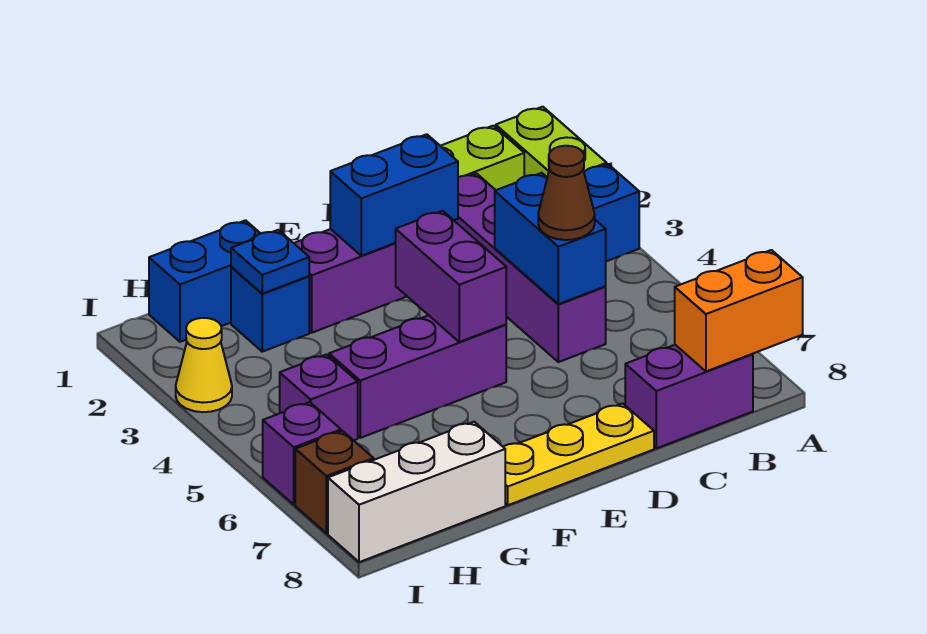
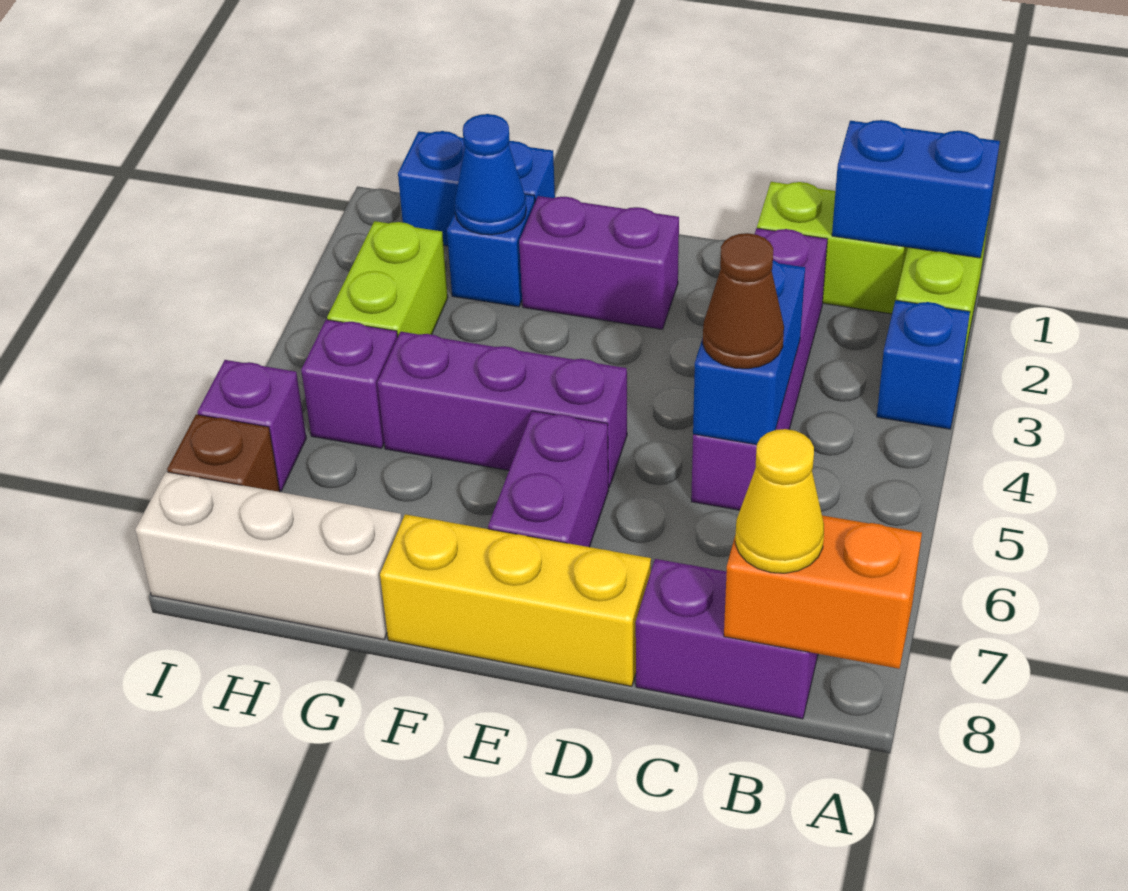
blue 1x2 brick [330,134,458,256] -> blue 1x2 brick moved to [832,120,1000,258]
yellow 1x3 plate [503,403,654,505] -> yellow 1x3 brick [380,514,651,686]
purple 1x2 brick [396,211,506,342] -> purple 1x2 brick moved to [488,411,609,547]
blue 1x1 plate [231,230,309,294] -> blue 1x1 cone [455,114,526,235]
none -> lime 1x2 brick [327,221,448,337]
yellow 1x1 cone [176,318,232,412] -> yellow 1x1 cone moved to [735,429,824,573]

